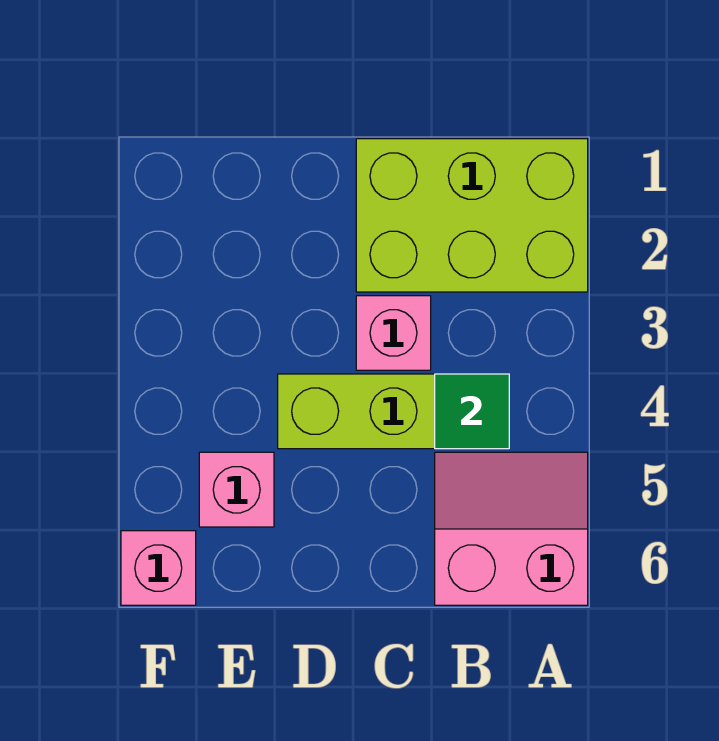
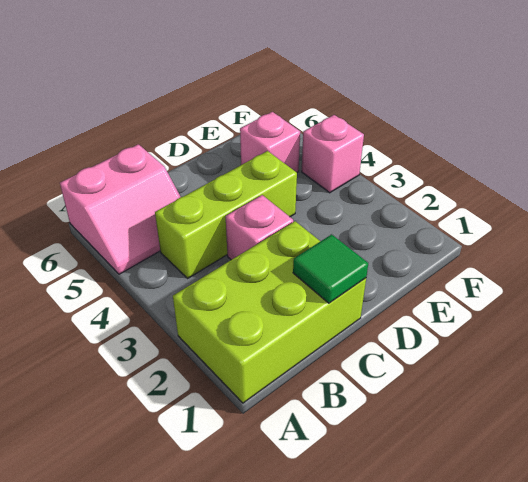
green 1x1 tile [435,374,509,449] -> green 1x1 tile moved to [293,234,368,303]
pink 1x1 brick [121,531,196,605] -> pink 1x1 brick moved to [301,115,364,193]

